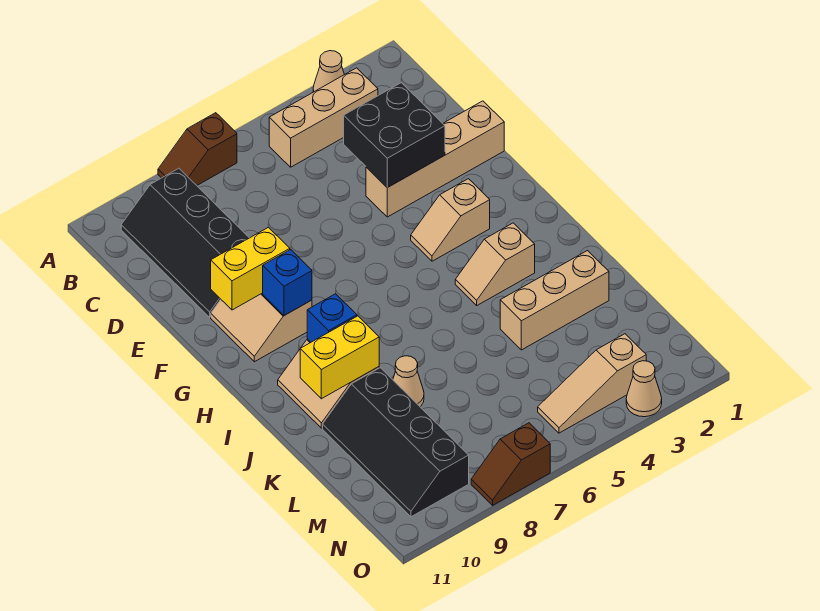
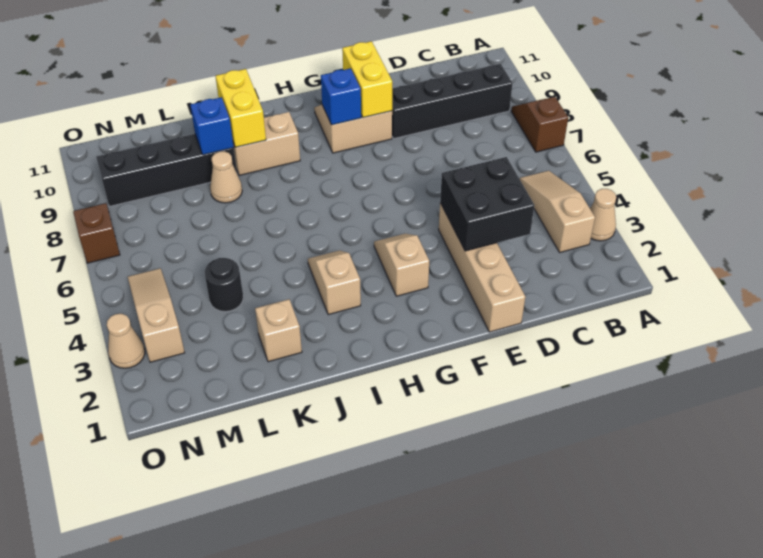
tan 1x3 brick [269,68,378,167] -> tan 1x3 slope [520,171,595,252]
blue 1x1 brick [307,294,357,342] -> blue 1x1 brick moved to [190,97,234,155]
tan 1x3 brick [500,251,609,350] -> tan 1x1 brick [255,299,302,362]
none -> black 1x1 round brick [205,258,243,312]

